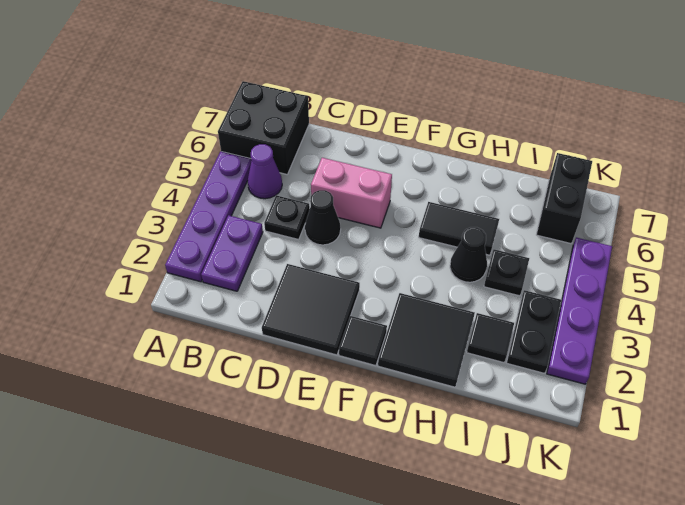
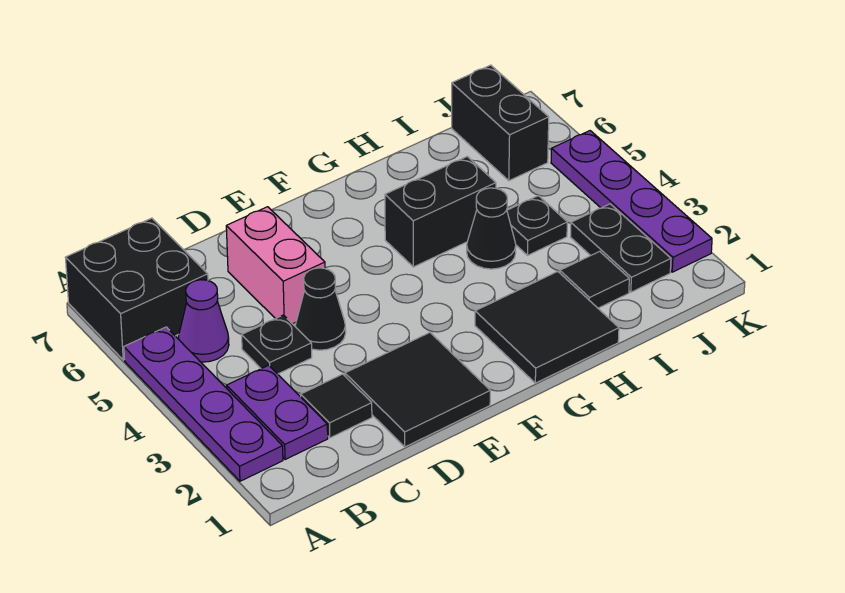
pink 1x2 brick [311,158,392,228] -> pink 1x2 brick turned to [226,207,325,324]
black 1x1 tile [339,316,387,366] -> black 1x1 tile moved to [301,374,372,438]
black 1x2 tile [419,202,499,255] -> black 1x2 brick [385,157,496,267]

